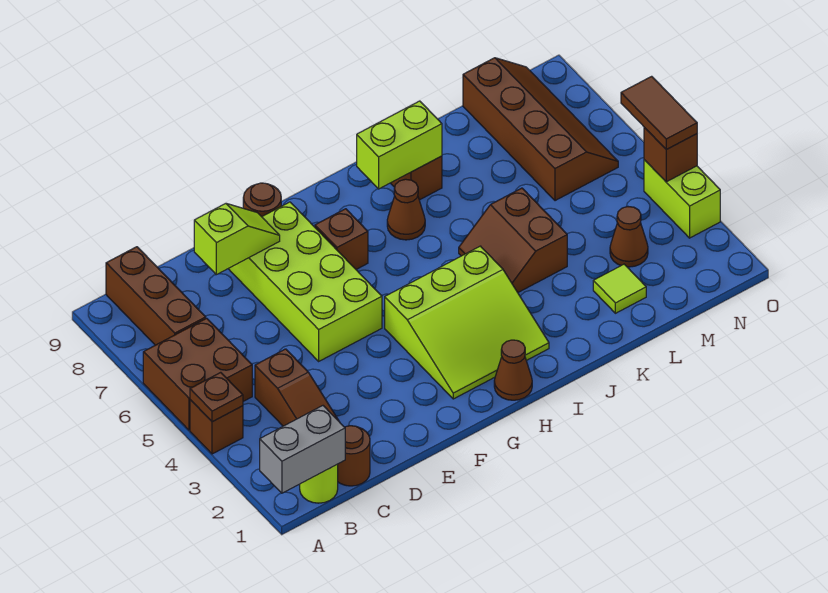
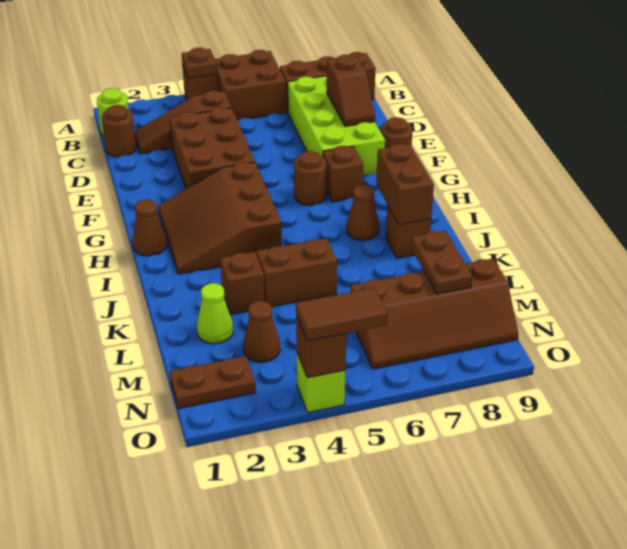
grey 1x2 brick [260,406,345,493] -> none
none -> brown 2x3 brick [170,107,255,189]
lime 1x2 slope [194,204,280,275] -> brown 1x2 slope [327,55,375,126]
lime 2x4 brick [228,202,382,361] -> lime 2x4 brick turned to [288,76,385,176]
lime 3x3 slope [385,246,549,399] -> brown 3x3 slope [158,162,282,274]
none -> brown 1x1 round brick [294,151,327,205]
lime 1x2 brick [357,101,442,189] -> brown 1x2 brick [376,144,434,225]
none -> brown 1x1 brick [220,252,265,314]
lime 1x1 tile [593,264,646,313] -> lime 1x1 cone [197,283,233,344]
none -> brown 1x2 plate [411,231,472,294]
none -> brown 1x2 plate [170,356,256,408]
lime 1x2 brick [644,160,720,238] -> lime 1x1 brick [297,354,345,413]

